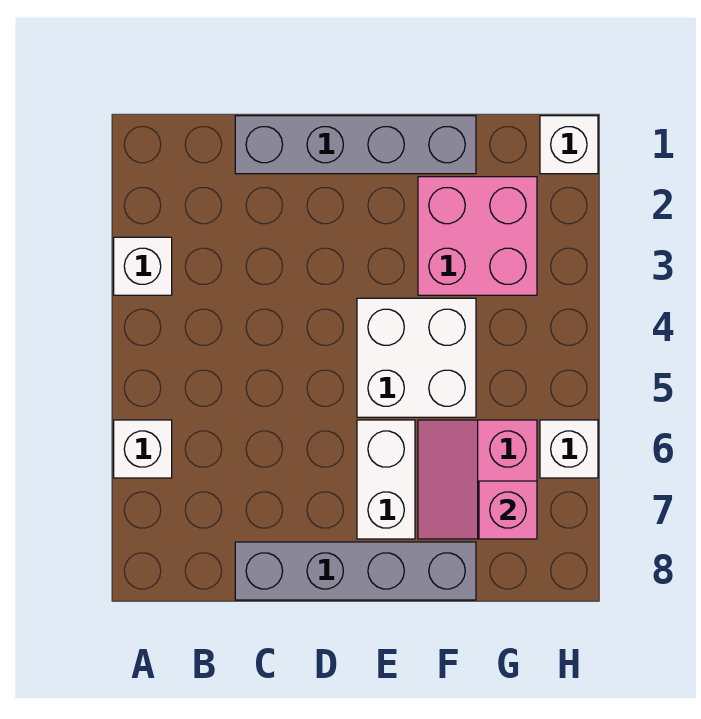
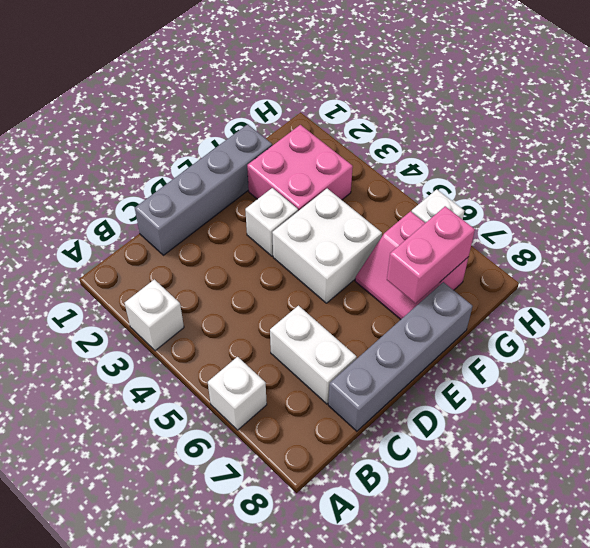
white 1x2 brick [357,420,415,539] -> white 1x2 brick moved to [270,306,357,404]
pink 1x1 brick [479,481,537,539] -> pink 1x2 brick [387,206,475,303]
white 1x1 brick [540,116,598,174] -> white 1x1 brick moved to [245,188,298,256]

